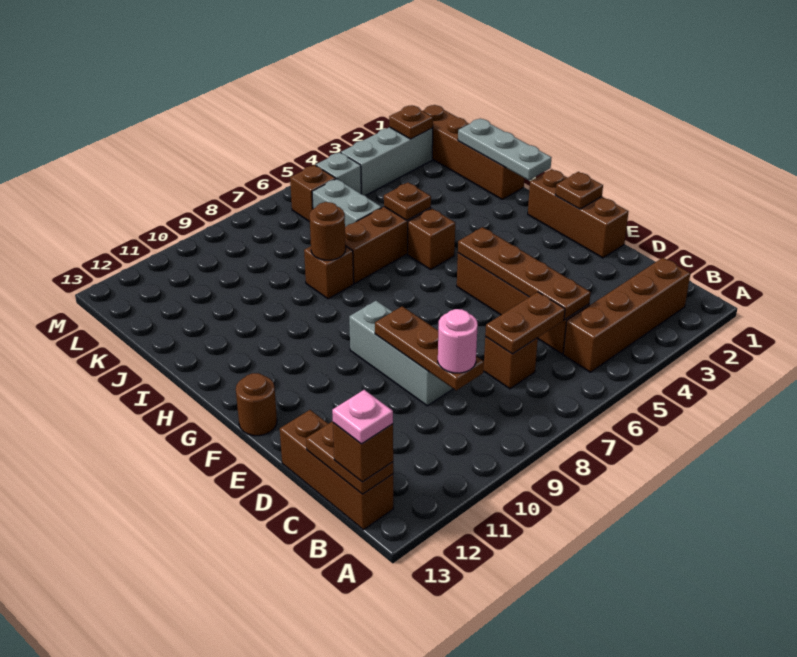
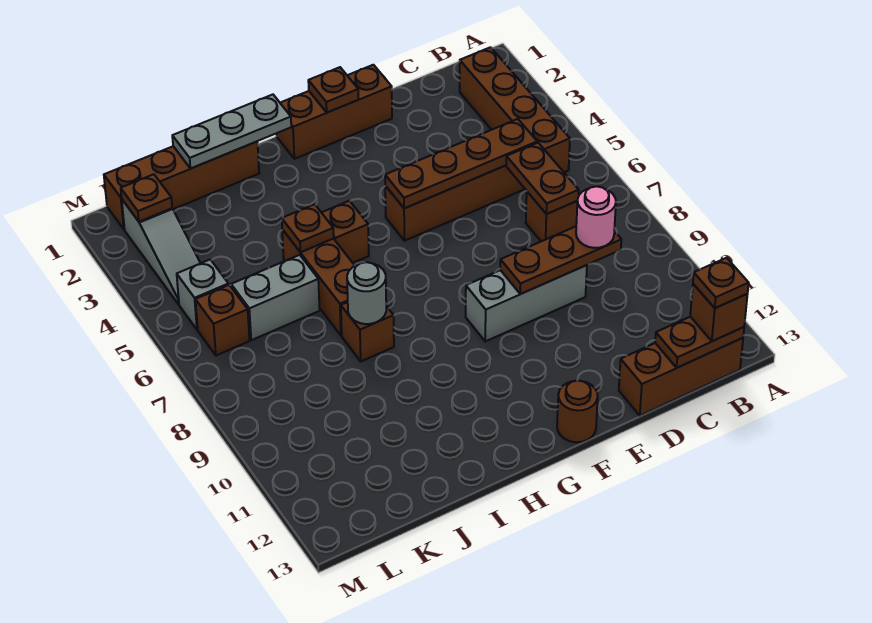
pink 1x1 plate [332,390,393,444] -> brown 1x1 plate [693,258,749,308]
brown 1x1 round brick [309,202,346,260] -> grey 1x1 round brick [347,262,386,324]
grey 1x3 brick [341,127,433,196] -> grey 1x3 slope [122,200,200,304]

